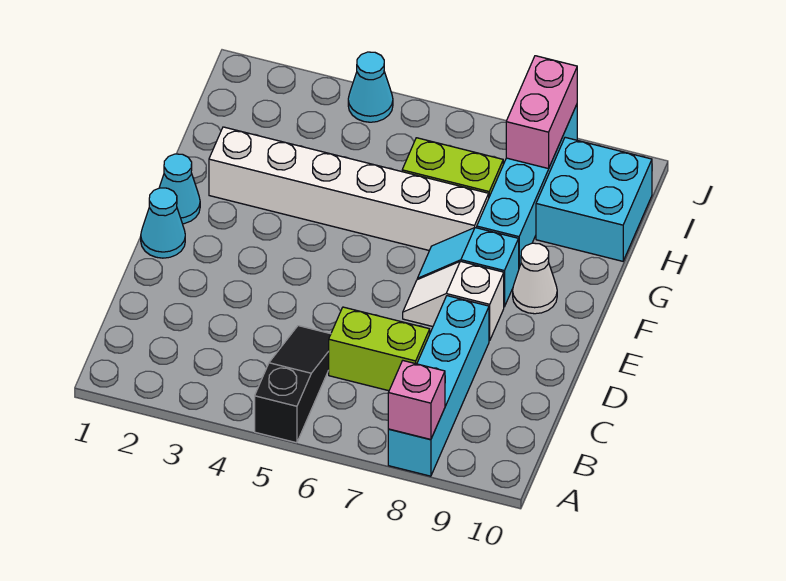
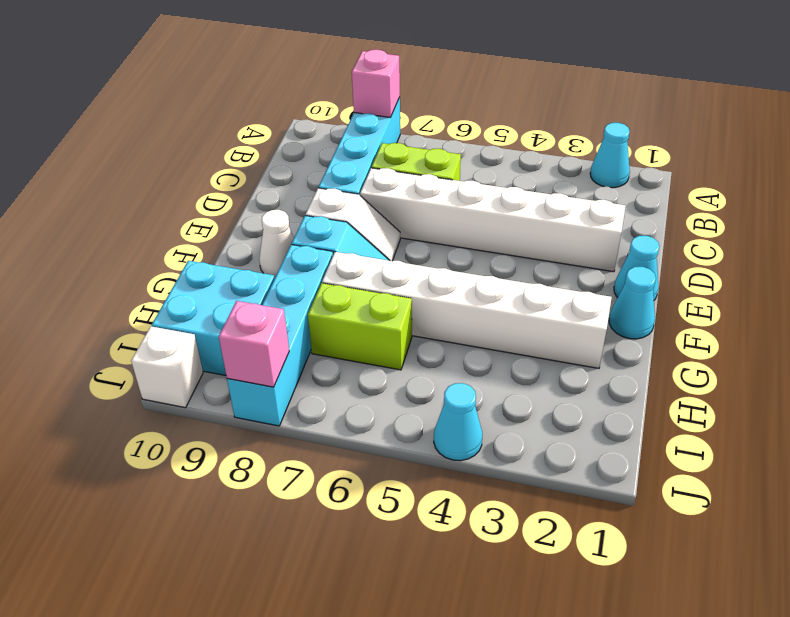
none -> cyan 1x1 cone [590,123,630,188]
black 1x3 slope [255,326,331,443] -> none
none -> white 1x6 brick [360,168,626,272]
pink 1x2 brick [506,56,577,169] -> pink 1x1 brick [219,301,289,387]
none -> white 1x1 brick [131,326,203,408]

